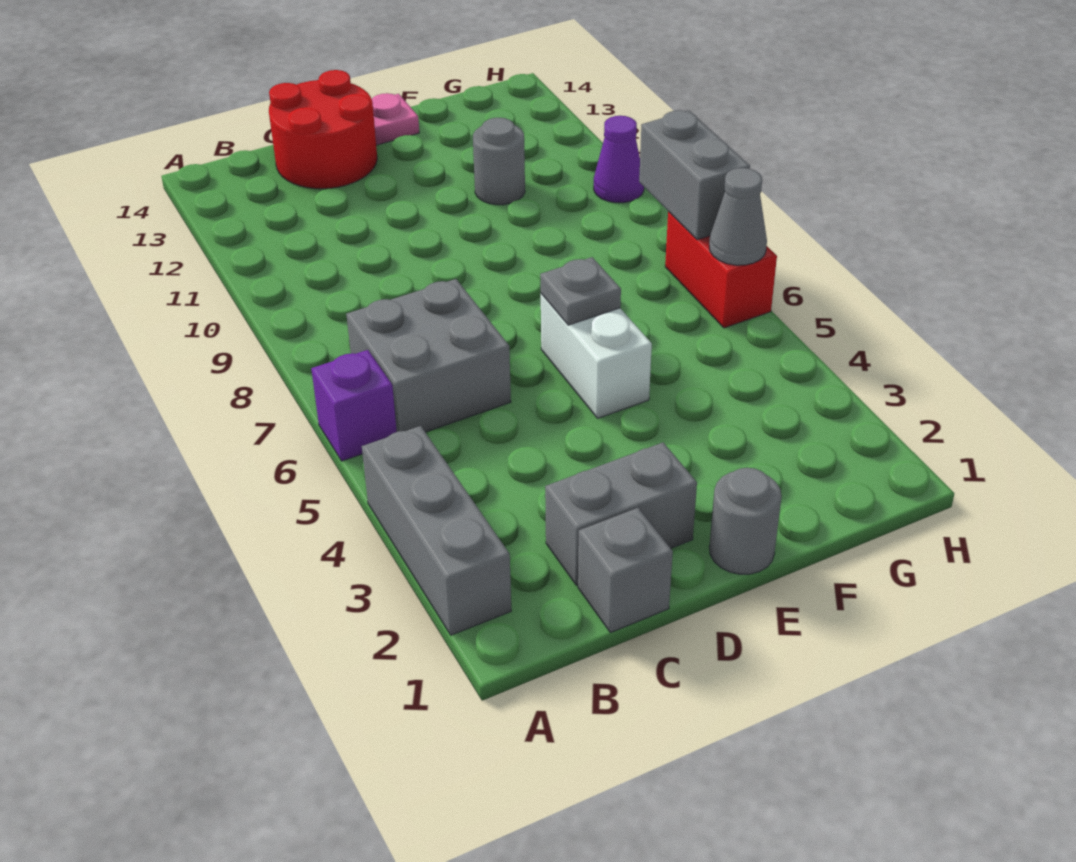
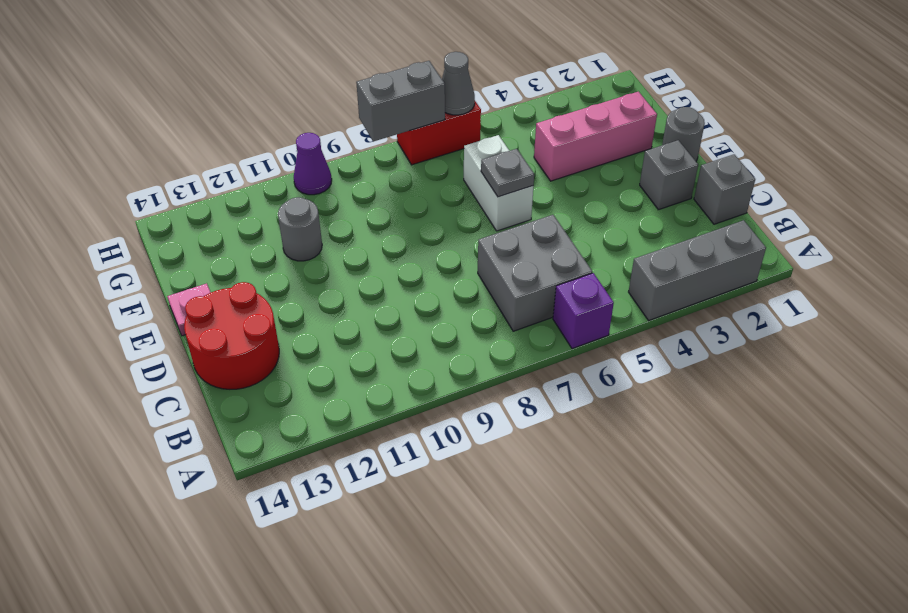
grey 1x2 brick [545,443,697,586] -> grey 1x1 brick [640,140,698,210]
white 1x2 brick [541,294,652,418] -> white 1x2 brick turned to [464,135,533,231]
none -> pink 1x3 brick [534,92,657,181]

